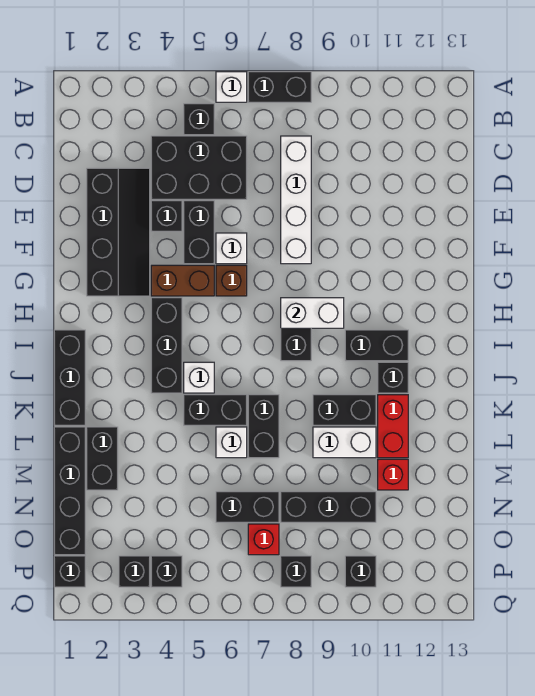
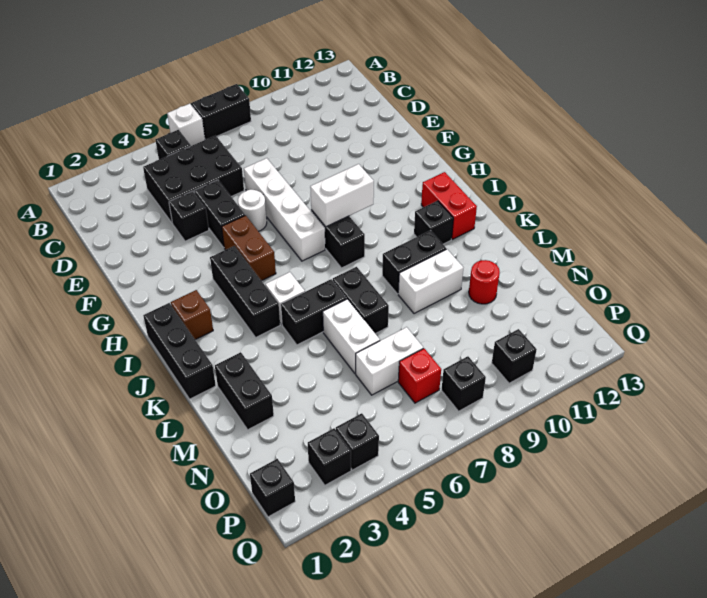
white 1x4 brick [281,136,311,264] -> white 1x4 brick moved to [244,158,325,261]
black 2x4 slope [87,168,150,296] -> none
white 1x1 brick [216,233,247,264] -> white 1x1 round brick [238,190,267,231]
brown 1x2 brick [151,265,214,296] -> brown 1x2 brick turned to [222,215,276,281]
brown 1x1 brick [216,265,247,296] -> brown 1x1 brick moved to [171,290,213,340]
black 1x2 brick [345,330,408,361] -> none
red 1x2 brick [378,395,408,458] -> red 1x2 brick moved to [421,172,477,239]
black 1x4 brick [54,427,85,555] -> none
white 1x1 brick [216,427,247,458] -> white 1x2 brick [323,299,380,373]
red 1x1 brick [378,459,408,490] -> red 1x1 round brick [469,260,500,304]
black 1x2 brick [216,492,279,522] -> white 1x2 brick [356,327,423,395]
black 1x3 brick [281,492,376,522] -> none

